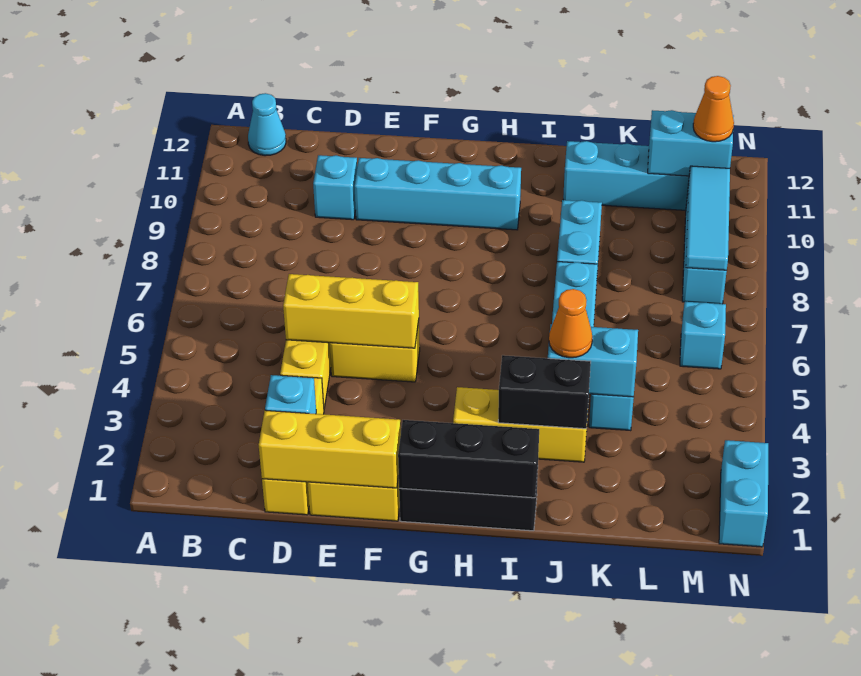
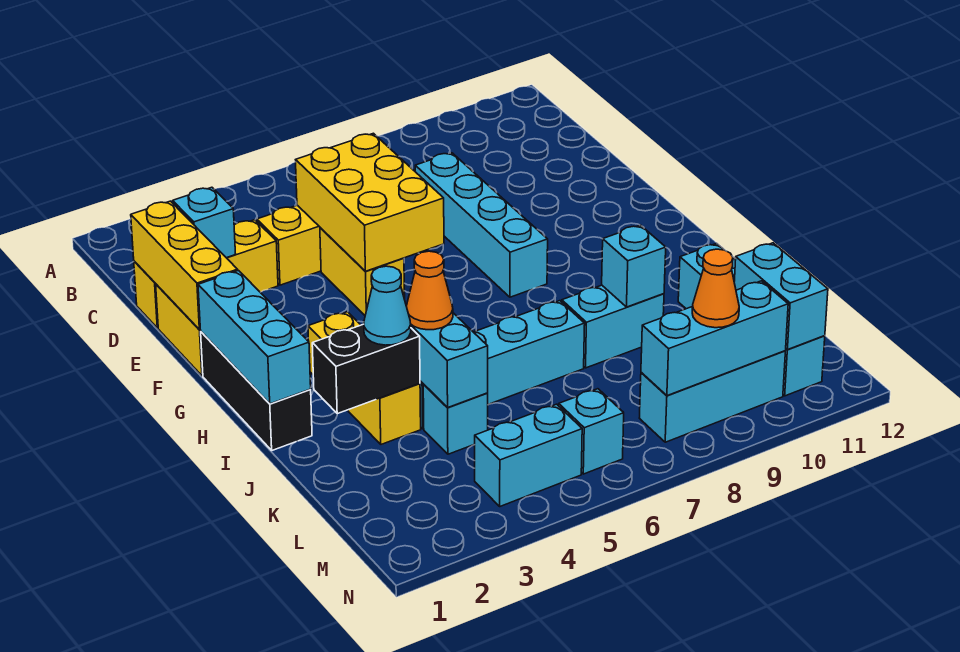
cyan 1x1 cone [248,93,286,156] -> cyan 1x1 cone moved to [364,266,411,345]
yellow 1x3 brick [283,274,419,348] -> yellow 2x3 brick [296,133,444,271]
cyan 1x1 brick [313,155,357,220] -> cyan 1x1 brick moved to [602,225,666,307]
cyan 1x4 brick [354,158,521,230] -> cyan 1x4 brick moved to [415,153,548,297]
black 1x3 brick [398,420,539,498] -> cyan 1x3 brick [198,271,311,404]
black 1x2 brick [498,355,591,429] -> black 1x2 brick turned to [312,324,420,414]
cyan 1x3 tile [686,166,730,270] -> cyan 1x3 brick [641,281,788,396]
orange 1x1 cone [693,76,734,142] -> orange 1x1 cone moved to [692,249,739,328]
cyan 1x2 brick [719,440,768,547] -> cyan 1x2 brick moved to [474,404,582,506]

